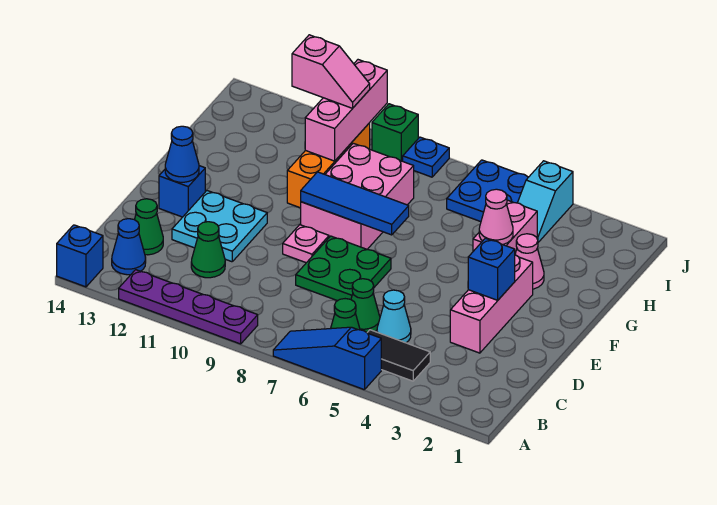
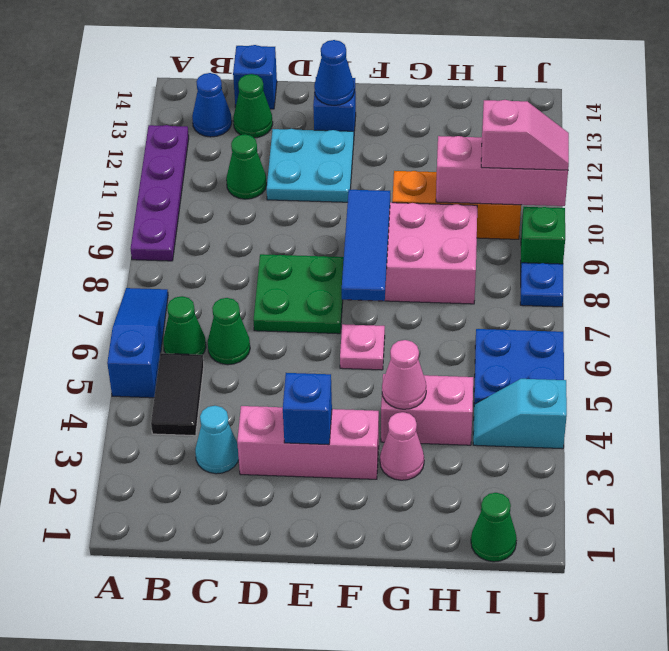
blue 1x1 brick [57,225,103,287] -> blue 1x1 brick moved to [233,45,277,109]
cyan 1x1 cone [377,290,411,343] -> cyan 1x1 cone moved to [195,406,239,474]
pink 1x1 plate [283,225,329,263] -> pink 1x1 plate moved to [340,324,385,370]
none -> green 1x1 cone [471,493,517,562]
pink 1x2 slope [292,35,370,108] -> pink 1x2 slope turned to [481,100,569,170]

